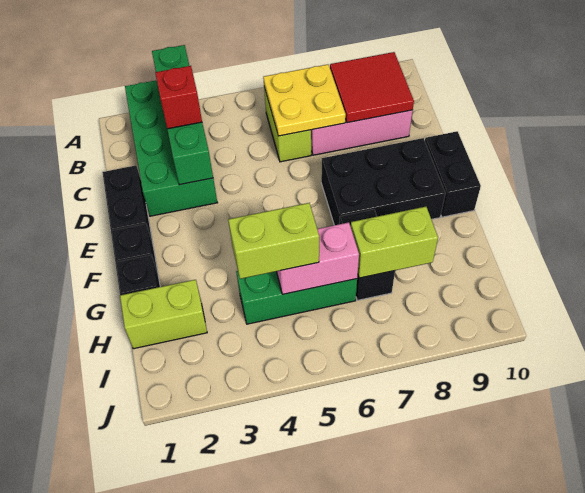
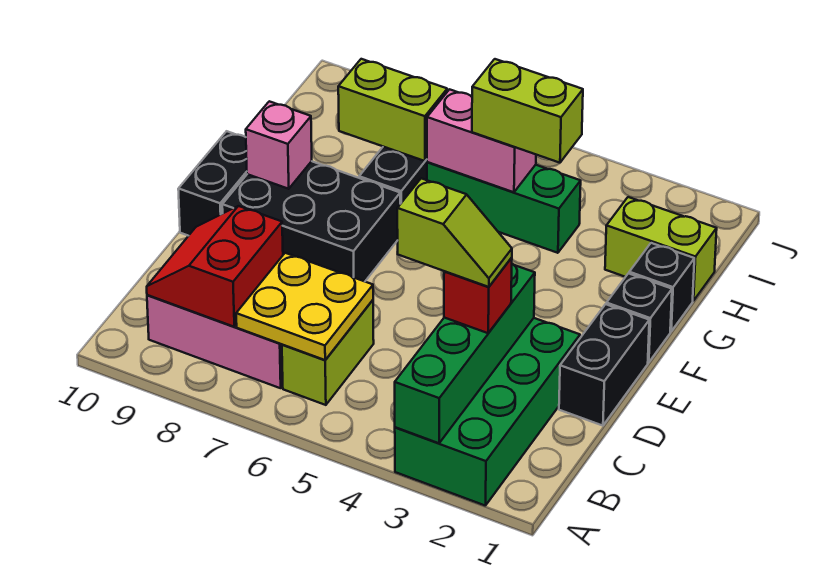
red 2x2 tile [330,52,414,123] -> red 2x2 slope [147,206,283,327]
none -> lime 1x2 slope [397,178,512,287]
none -> pink 1x1 brick [246,101,312,189]

